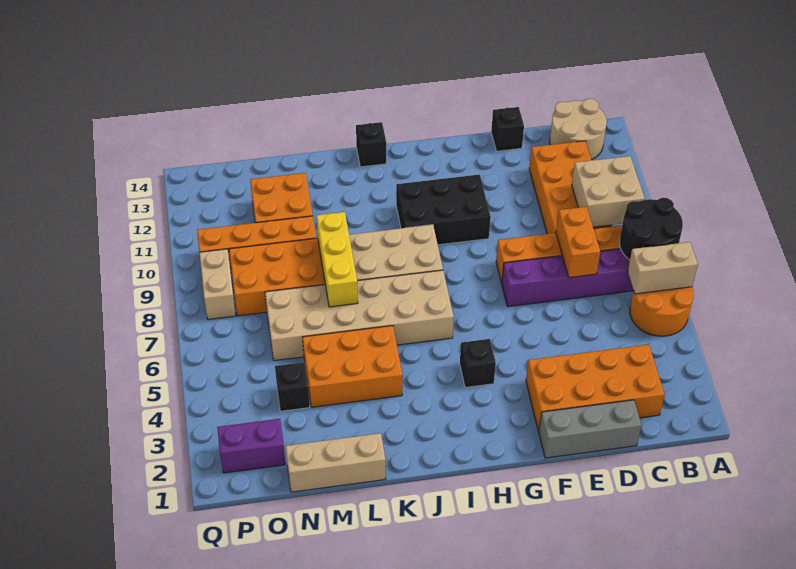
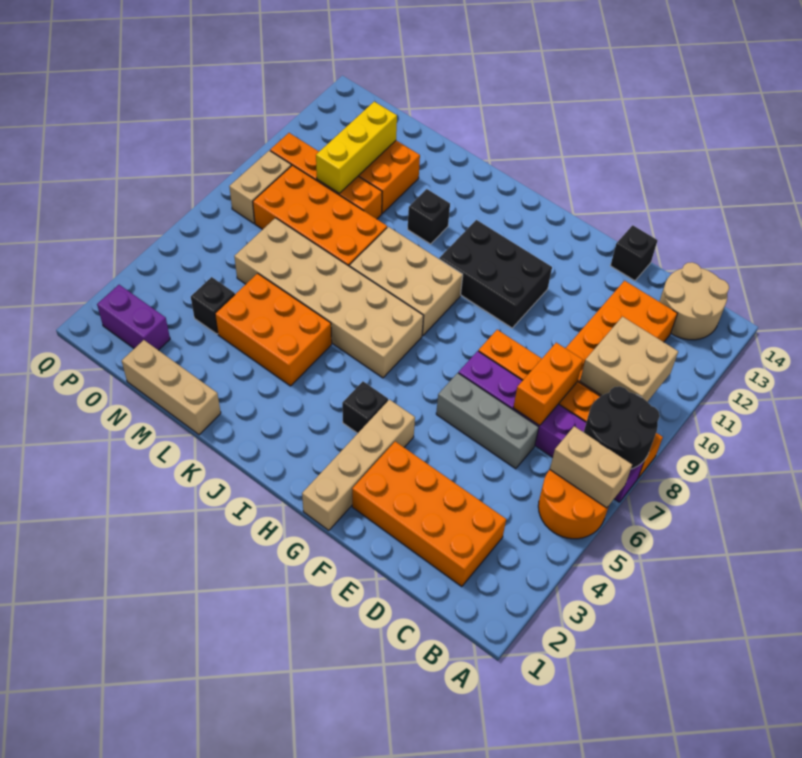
grey 1x3 brick [539,400,642,458] -> grey 1x3 brick moved to [436,373,539,469]
none -> tan 1x4 brick [302,400,415,530]
black 1x1 brick [356,122,386,167] -> black 1x1 brick moved to [408,189,450,244]
yellow 1x3 brick [317,212,358,307] -> yellow 1x3 brick moved to [316,102,397,193]

